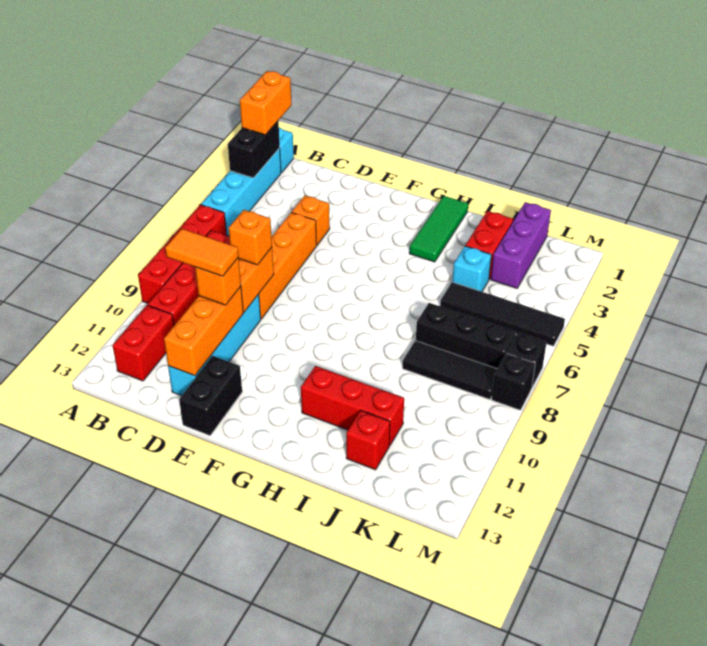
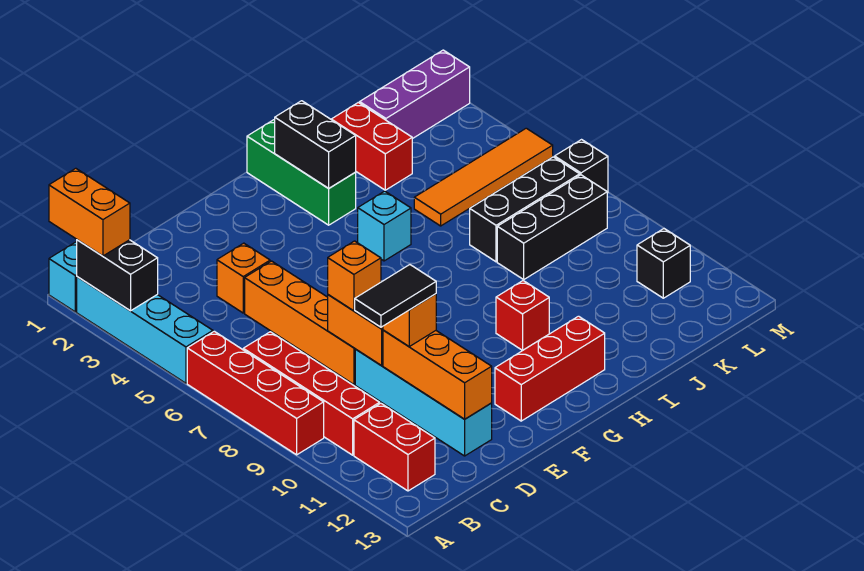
orange 1x2 tile [165,229,239,276] -> black 1x2 tile [355,265,436,327]
black 1x2 brick [179,356,242,436] -> black 1x2 brick moved to [275,101,356,188]
green 1x3 tile [409,196,468,262] -> green 1x3 brick [247,120,356,225]
red 1x3 brick [301,366,404,446] -> red 1x3 brick moved to [495,316,605,421]
cyan 1x1 brick [452,246,491,292] -> cyan 1x1 brick moved to [358,191,411,261]
black 1x4 tile [440,282,565,346] -> orange 1x4 tile [414,128,553,226]
black 1x3 tile [402,341,497,400] -> black 1x3 brick [497,175,607,279]
red 1x1 brick [346,411,390,470] -> red 1x1 brick moved to [496,281,549,351]
purple 1x3 brick [491,202,551,288] -> purple 1x3 brick turned to [360,50,470,139]
black 1x1 brick [492,354,535,410] -> black 1x1 brick moved to [637,229,690,298]

